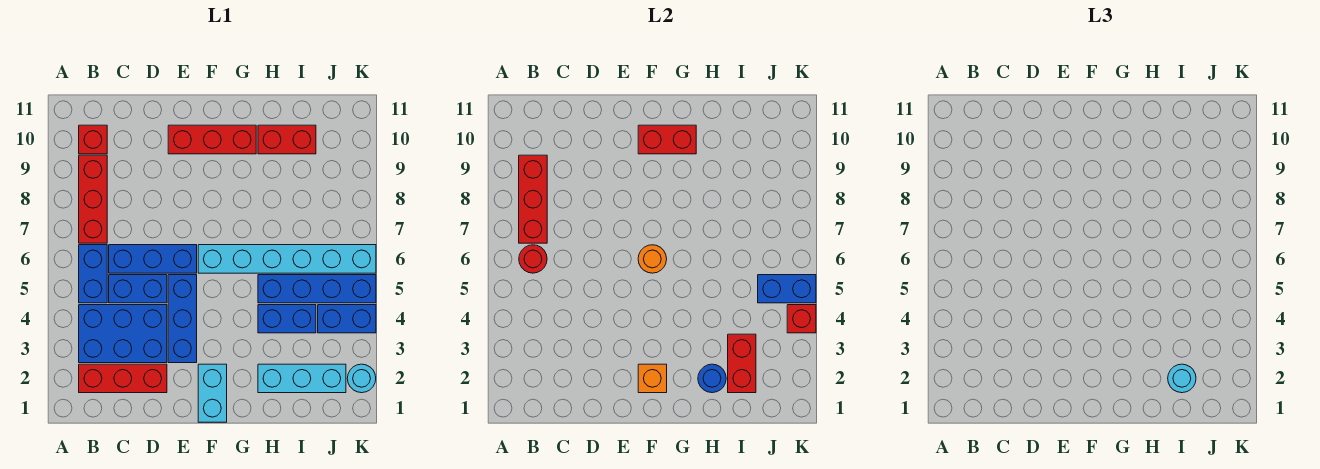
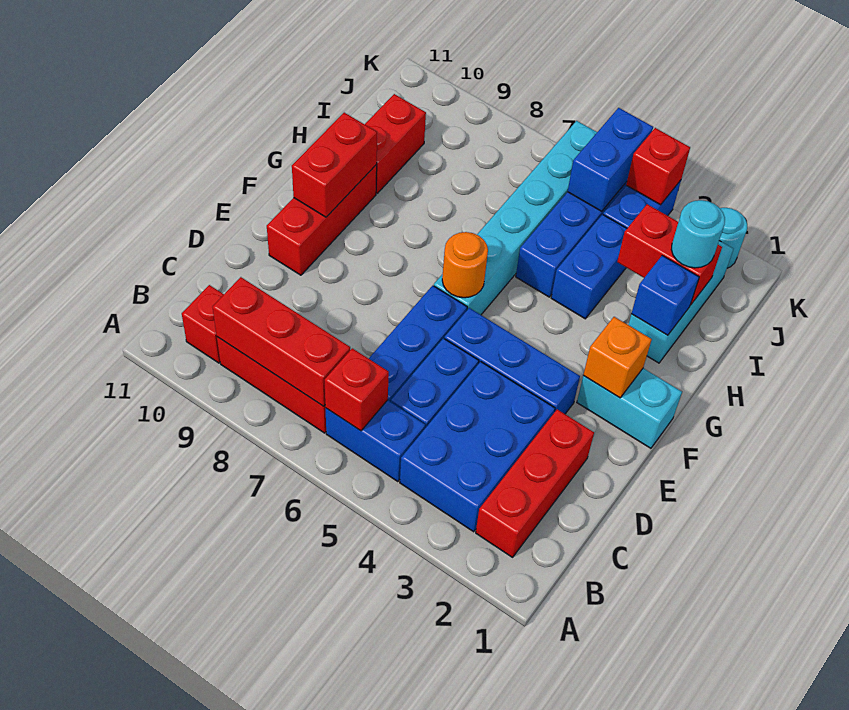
red 1x1 round brick [519,245,547,273] -> red 1x1 brick [325,348,389,431]
blue 1x1 round brick [698,364,726,393] -> blue 1x1 brick [631,256,699,335]

